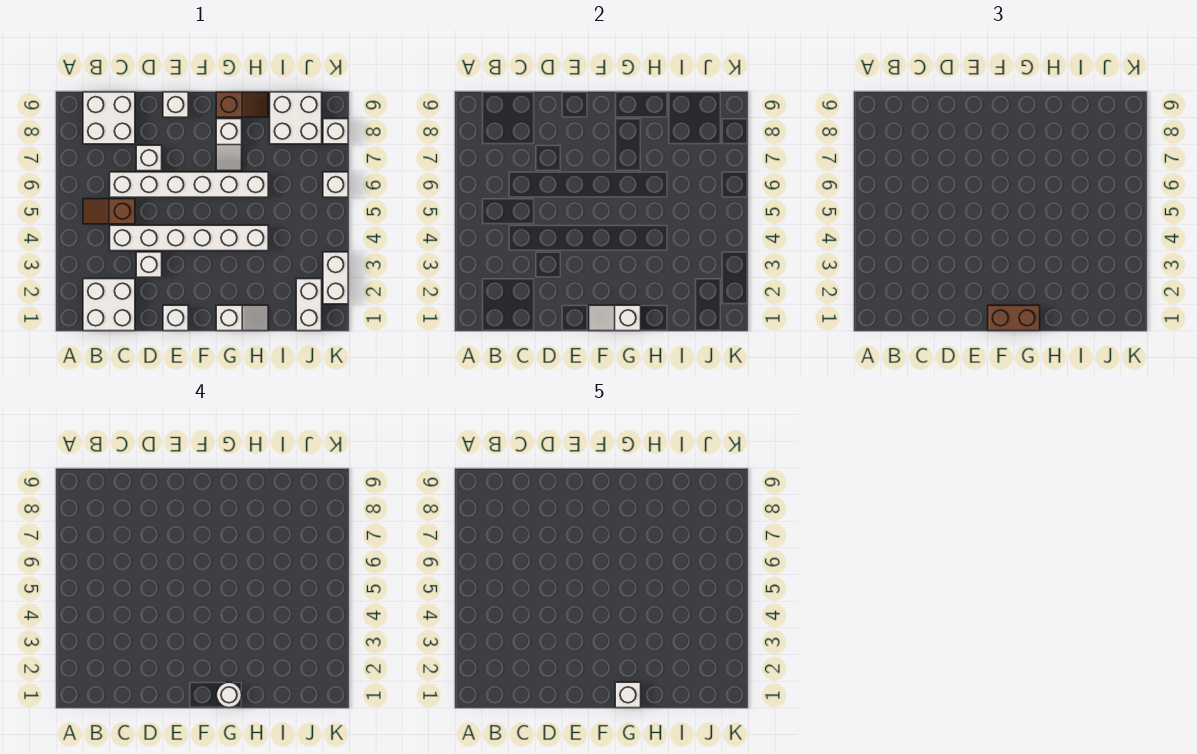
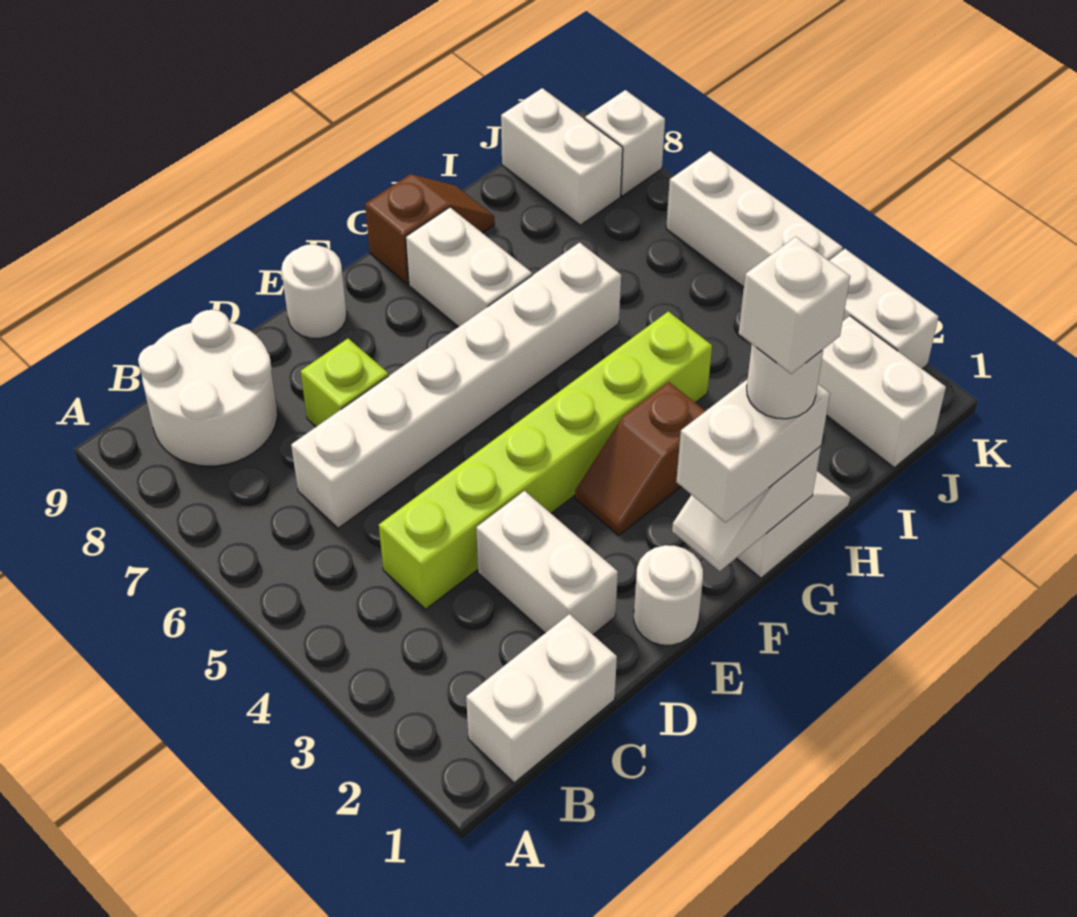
white 2x2 brick [83,279,135,331] -> white 1x2 brick [466,614,617,783]
brown 1x2 slope [83,199,135,224] -> brown 1x2 slope moved to [575,382,705,535]
white 2x2 brick [83,92,135,144] -> white 2x2 round brick [138,310,277,466]
white 1x6 brick [110,225,268,251] -> lime 1x6 brick [379,311,712,609]
white 1x1 brick [136,252,162,277] -> white 1x2 brick [476,491,618,634]
white 1x1 brick [136,145,162,171] -> lime 1x1 brick [301,339,389,427]
white 1x1 brick [163,305,188,331] -> white 1x1 round brick [634,545,703,645]
white 1x1 brick [163,92,188,117] -> white 1x1 round brick [281,244,347,338]
brown 1x2 brick [988,305,1040,331] -> white 1x2 brick [676,379,830,523]
white 1x2 slope [216,119,242,171] -> white 1x2 brick [406,207,532,327]
white 2x2 brick [270,92,322,144] -> white 1x2 brick [501,88,623,225]
white 1x1 brick [323,172,348,197] -> white 1x3 brick [666,151,843,287]

